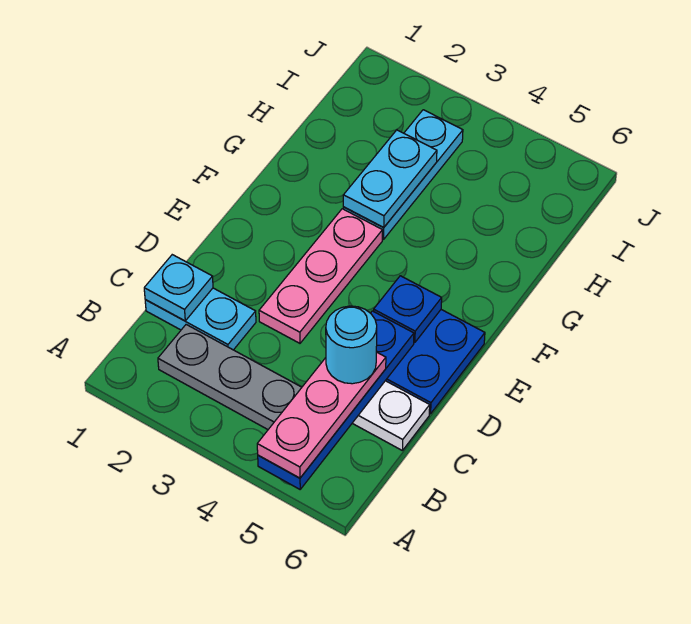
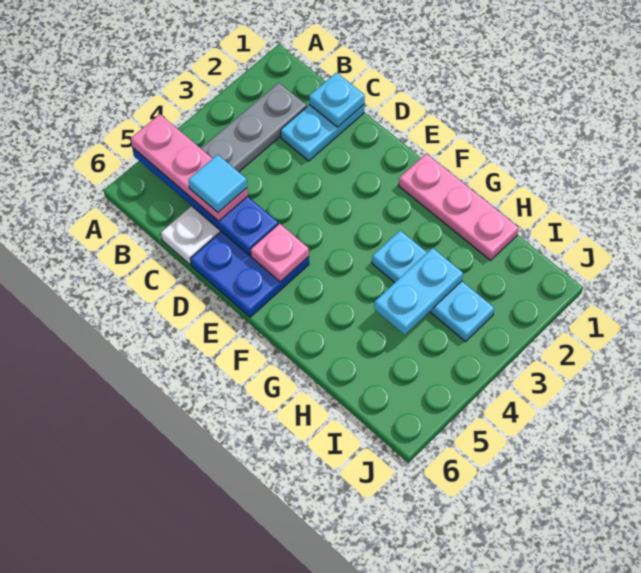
cyan 1x1 round brick [326,306,377,384] -> cyan 1x1 tile [188,155,247,212]
pink 1x3 plate [259,209,382,343] -> pink 1x3 plate moved to [399,154,519,260]
blue 1x1 plate [374,276,442,343] -> pink 1x1 plate [251,224,309,282]
cyan 1x2 plate [343,130,437,227] -> cyan 1x2 plate turned to [374,248,463,335]

